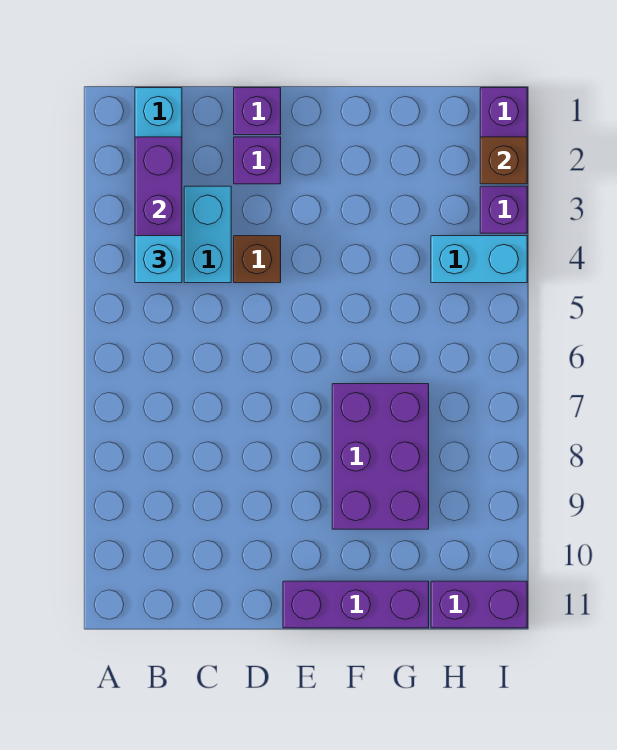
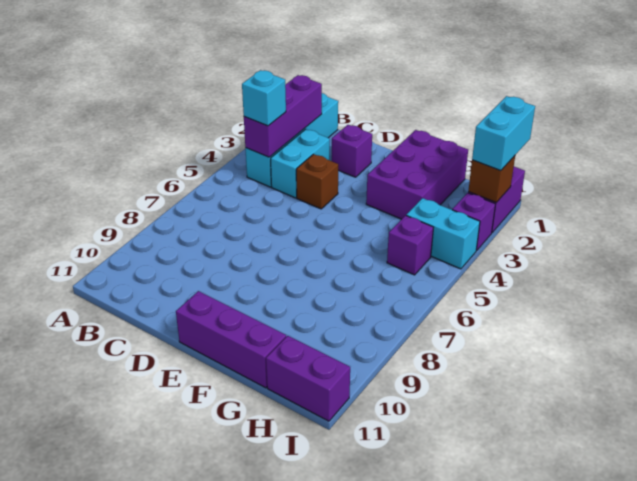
purple 1x1 brick [234,88,281,135] -> purple 1x1 brick moved to [387,215,434,275]
purple 2x3 brick [332,384,429,529] -> purple 2x3 brick moved to [366,130,468,219]
none -> cyan 1x2 brick [472,96,535,171]

